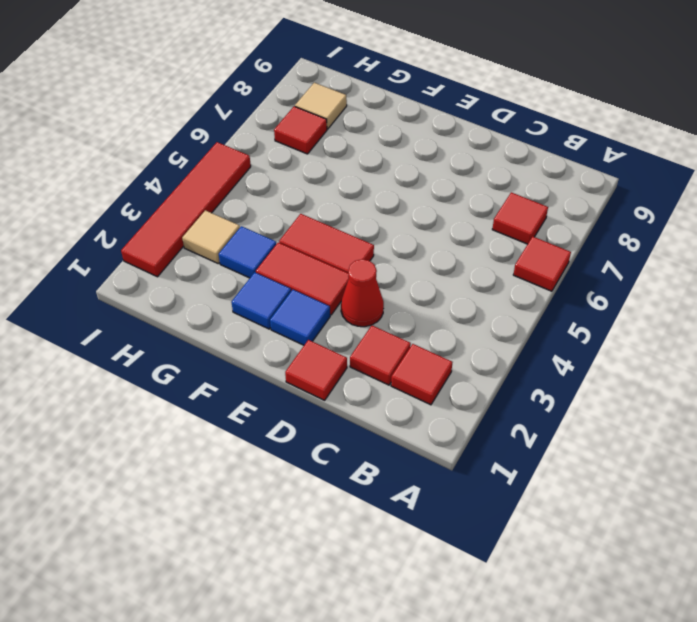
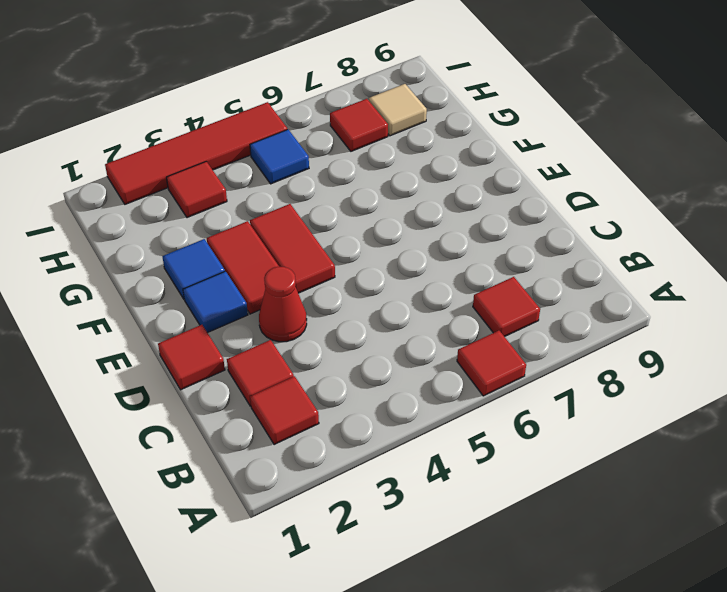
blue 1x1 tile [219,226,276,278] -> blue 1x1 tile moved to [250,129,309,184]
tan 1x1 tile [182,210,240,263] -> red 1x1 tile [166,161,227,218]

